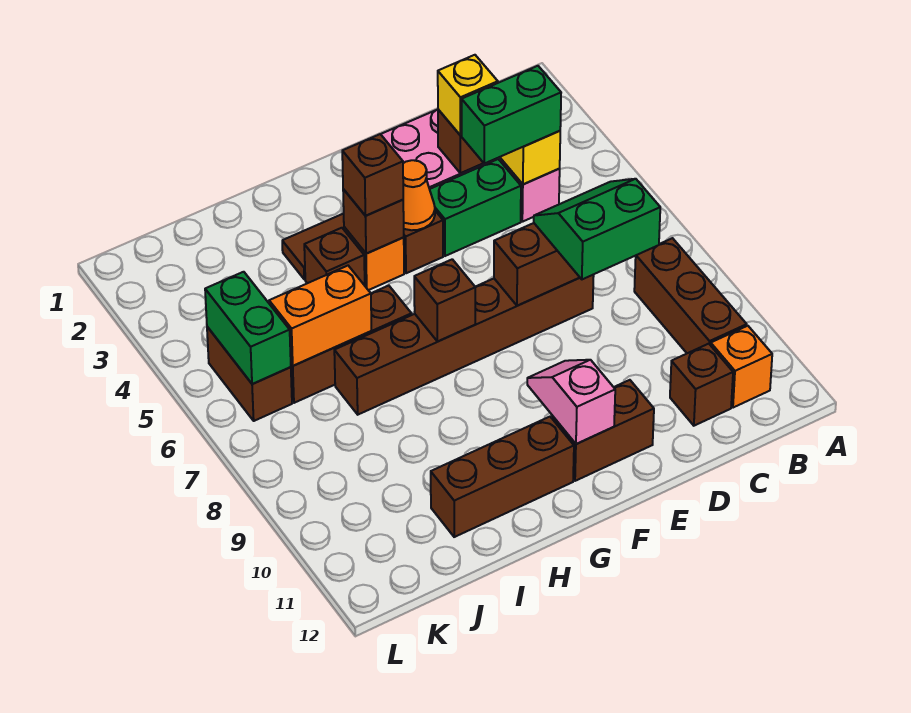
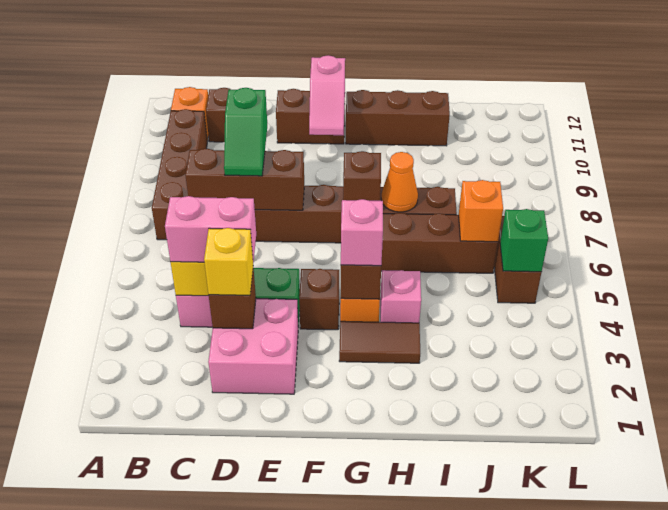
brown 1x3 brick [634,238,747,353] -> brown 1x4 brick [152,109,207,240]
green 1x2 brick [462,66,561,164] -> pink 1x2 brick [165,196,256,262]
green 2x2 slope [534,179,660,279] -> green 1x2 slope [224,88,267,176]
orange 1x1 cone [403,160,435,230] -> orange 1x1 cone moved to [381,152,418,212]
brown 1x1 brick [342,134,403,216] -> pink 1x1 brick [341,199,383,266]
brown 1x1 brick [304,228,365,285] -> pink 1x1 brick [380,270,421,323]
orange 1x2 brick [269,266,372,366] -> orange 1x1 brick [459,180,503,242]
green 1x2 brick [205,272,291,384] -> green 1x1 brick [500,209,548,272]

